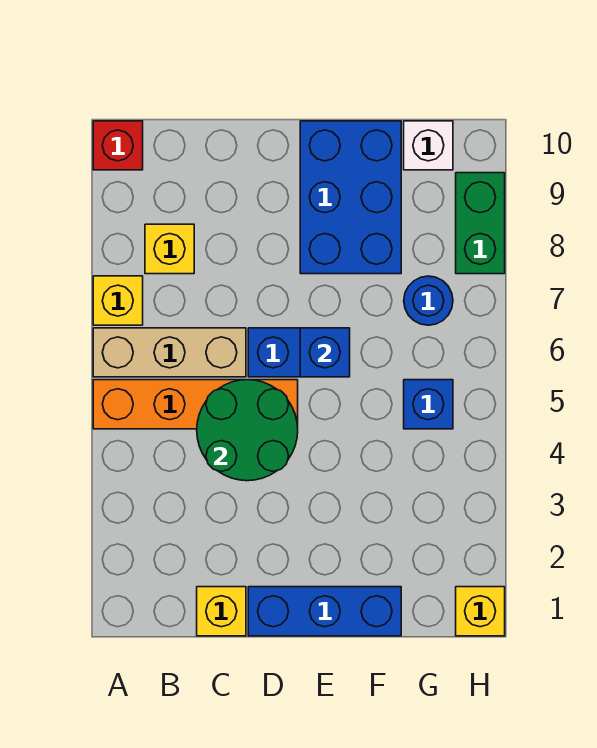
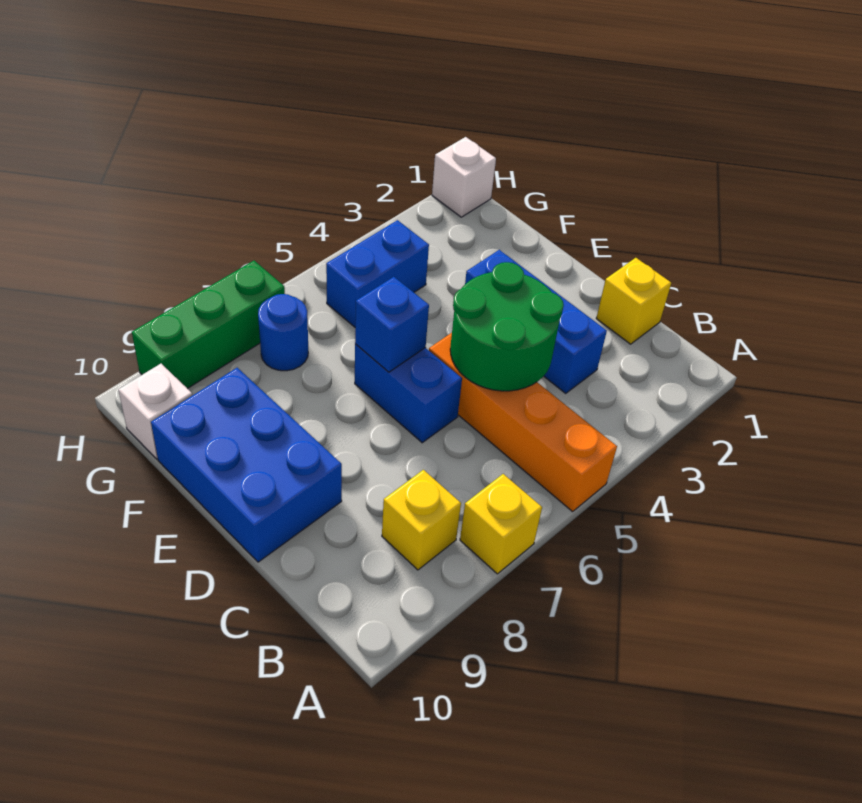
tan 1x3 brick [93,328,246,377] -> none
red 1x1 brick [93,121,143,170] -> none
blue 1x3 brick [248,587,401,636] -> blue 1x3 brick moved to [465,250,607,393]
blue 2x3 brick [300,121,401,274] -> blue 2x3 brick turned to [151,368,342,562]
blue 1x1 brick [404,380,453,429] -> blue 1x2 brick [326,220,429,327]
yellow 1x1 brick [456,587,505,636] -> white 1x1 brick [432,137,496,217]
green 1x2 brick [456,173,505,274] -> green 1x3 brick [132,261,285,389]

